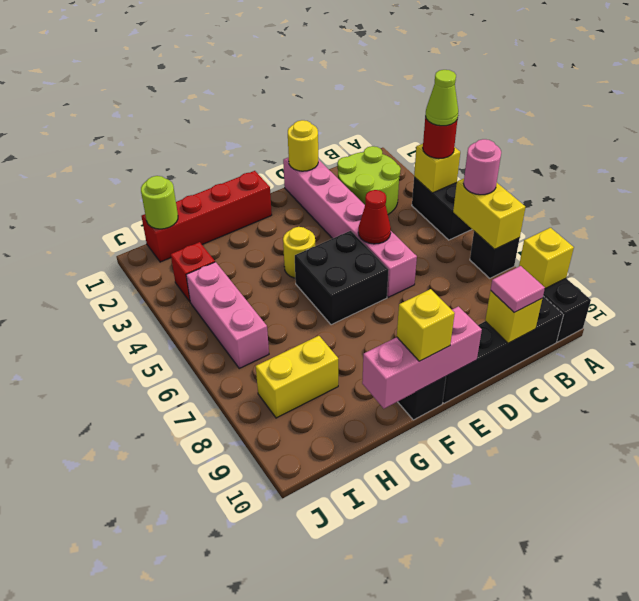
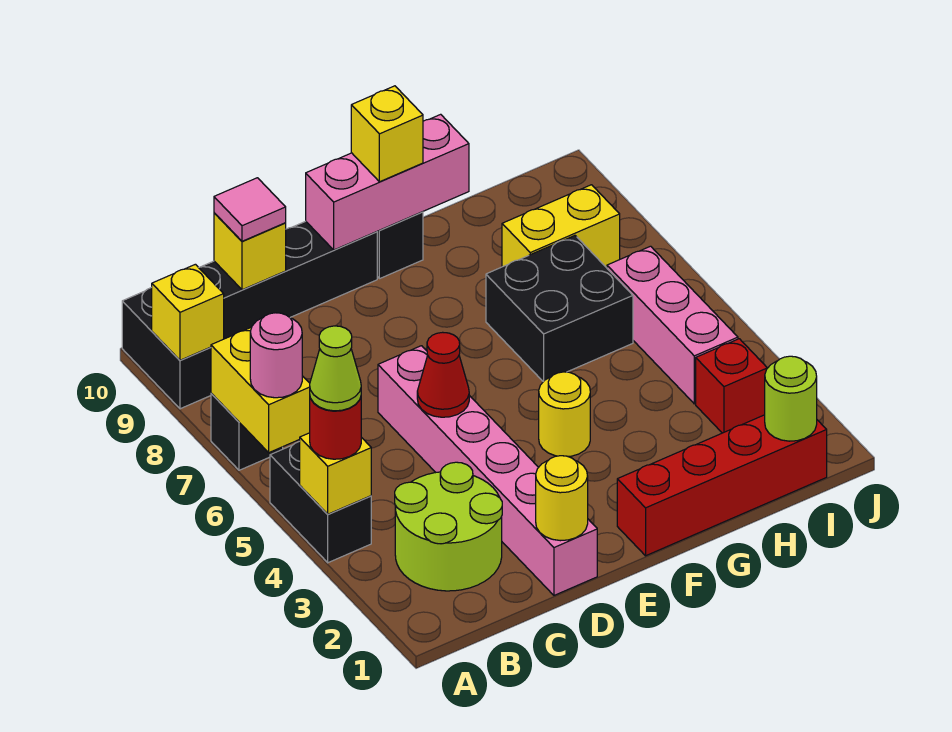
black 2x2 brick [295,231,388,325] -> black 2x2 brick moved to [486,236,633,382]

